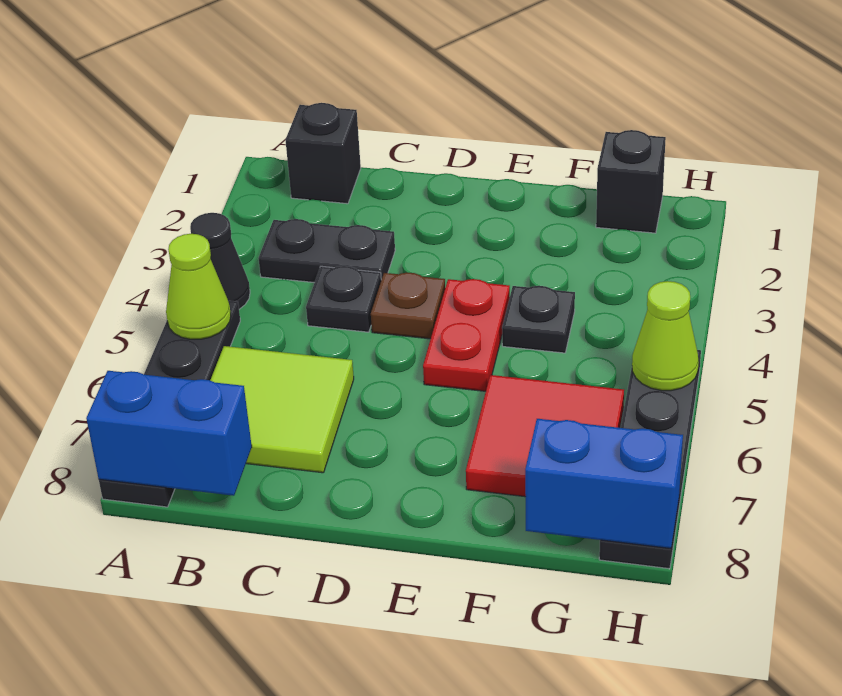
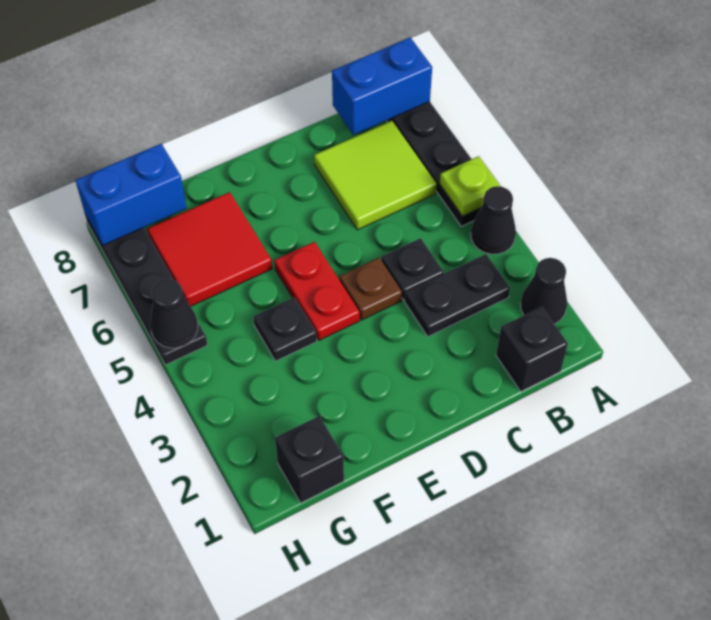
none -> black 1x1 cone [520,258,567,324]
lime 1x1 cone [166,234,231,339] -> lime 1x1 plate [440,156,501,216]
lime 1x1 cone [632,281,699,391] -> black 1x1 cone [150,279,198,348]

